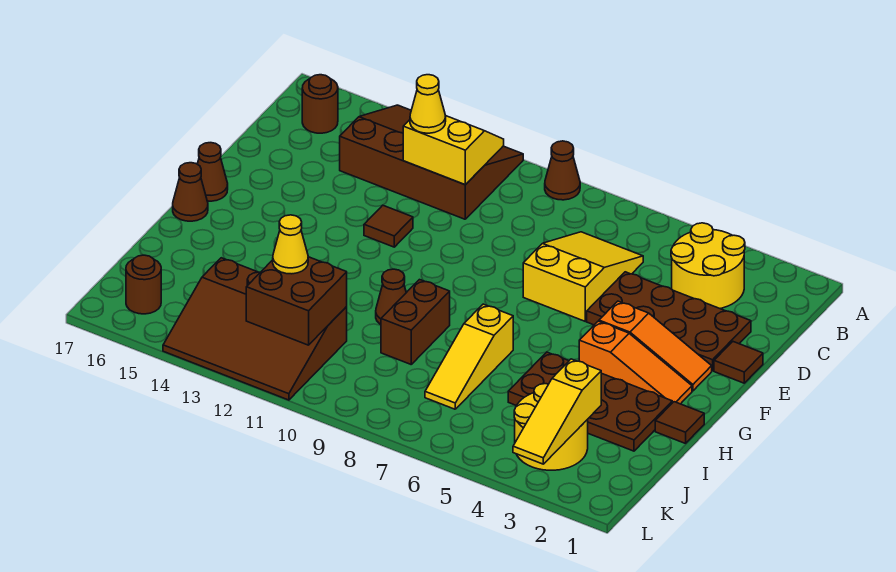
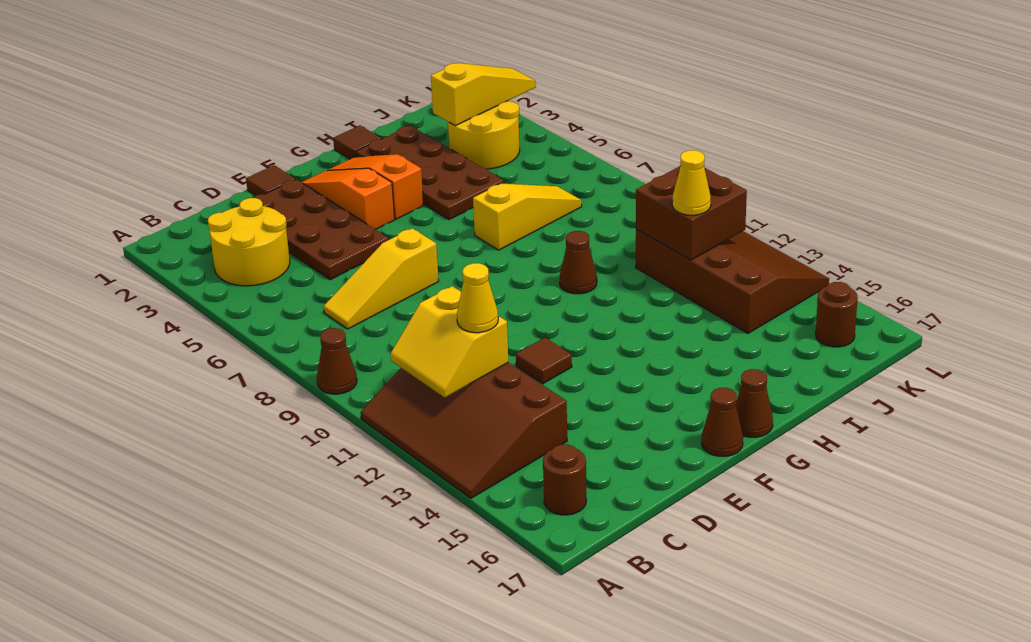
yellow 2x3 slope [523,232,643,321] -> yellow 1x3 slope [324,228,439,329]
brown 1x2 brick [381,280,450,364] -> none

